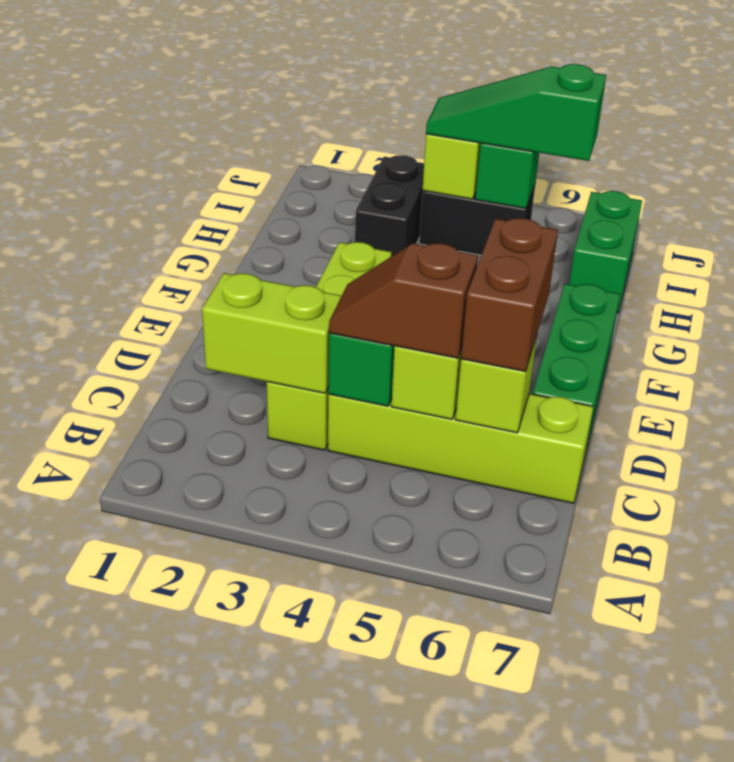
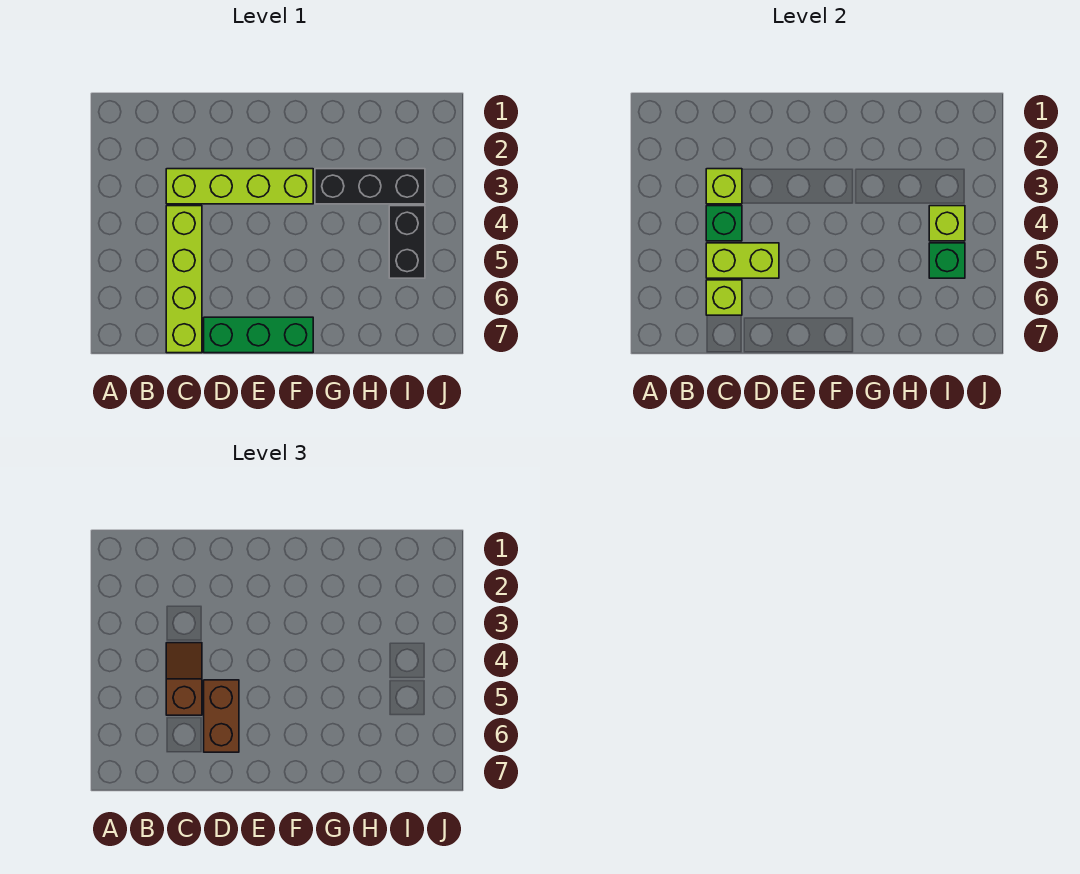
lime 1x2 brick [202,273,342,393] -> lime 1x1 brick [706,169,742,204]
brown 1x2 brick [461,218,558,372] -> brown 1x2 brick turned to [204,680,239,752]
black 1x2 brick [355,155,424,256] -> black 1x3 brick [315,169,425,204]
green 1x2 brick [569,191,642,313] -> none
green 1x3 slope [426,64,606,161] -> none

